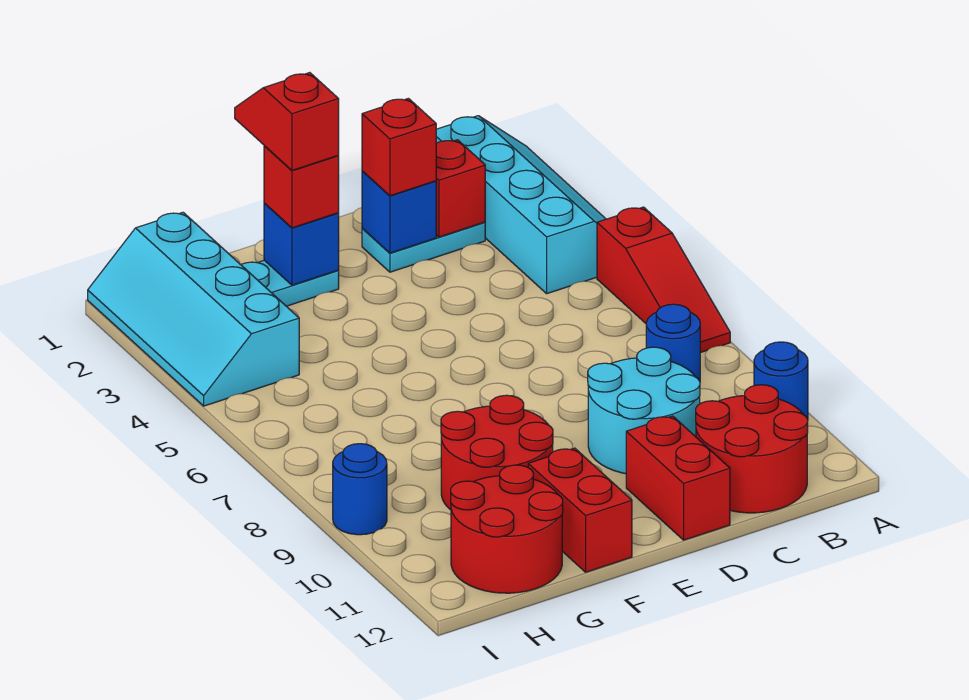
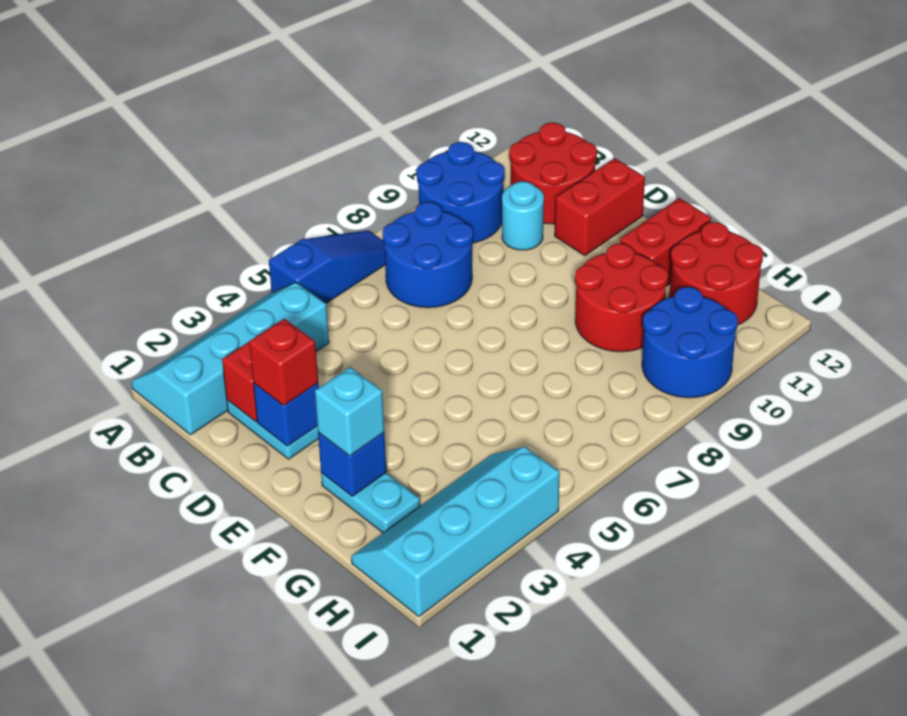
red 1x3 slope [597,207,730,353] -> blue 1x3 slope [269,231,385,303]
blue 1x1 round brick [754,342,808,419] -> blue 2x2 round brick [417,142,505,243]
blue 1x1 round brick [646,304,700,381] -> blue 2x2 round brick [383,202,473,308]
cyan 2x2 round brick [588,347,700,474] -> cyan 1x1 round brick [502,181,544,250]
red 1x2 slope [235,73,339,170] -> none
red 1x1 brick [264,146,339,228] -> cyan 1x1 brick [315,367,384,456]
cyan 2x4 slope [88,212,299,406] -> cyan 2x4 slope turned to [351,447,560,617]
blue 1x1 round brick [333,444,387,535] -> blue 2x2 round brick [642,287,738,398]

